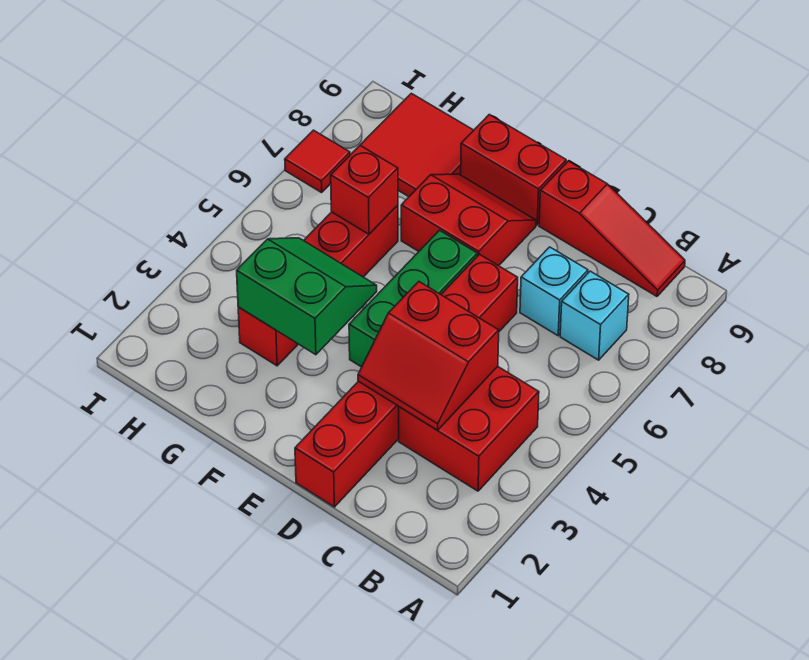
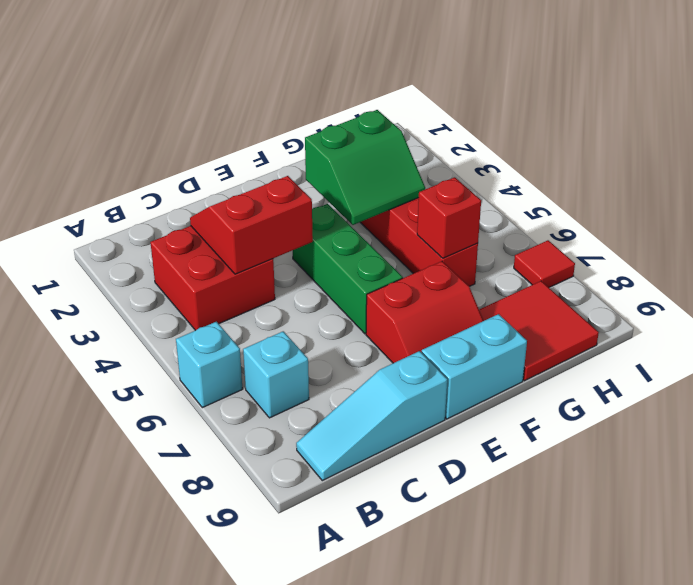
red 1x3 slope [539,161,685,296] -> cyan 1x3 slope [296,351,447,481]
cyan 1x1 brick [520,247,588,336] -> cyan 1x1 brick moved to [176,322,242,408]
red 1x6 brick [295,254,518,507] -> none
red 1x2 brick [461,114,566,225] -> cyan 1x2 brick [422,314,527,419]

